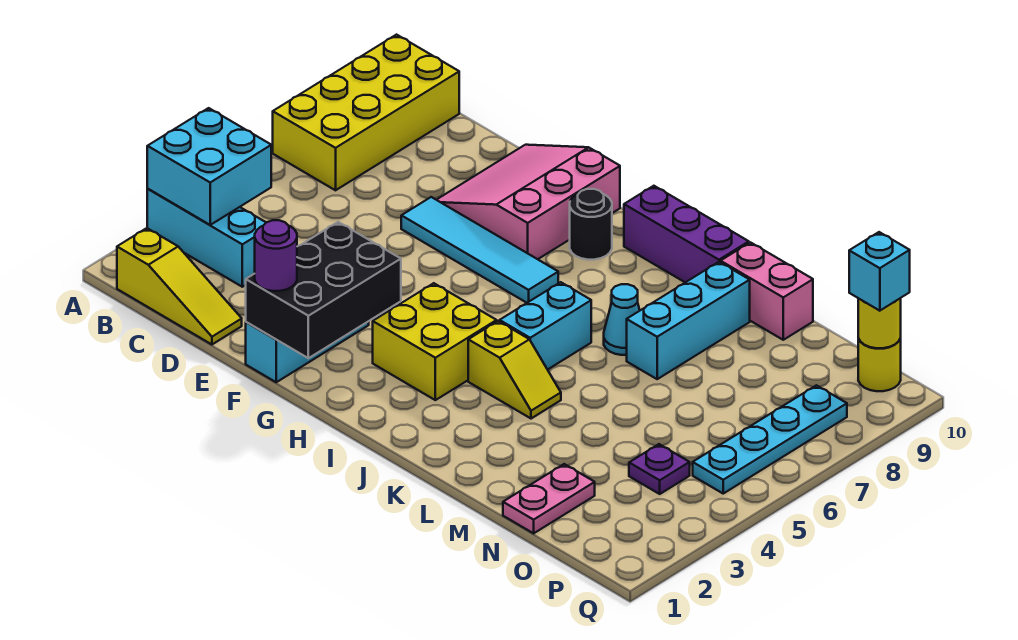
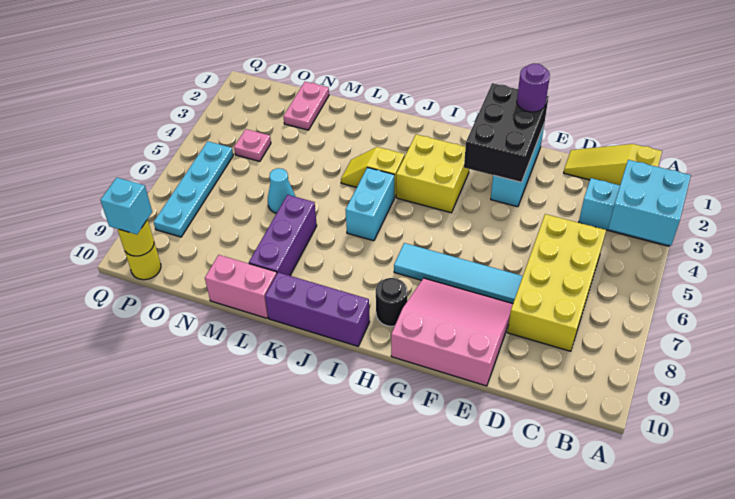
yellow 2x4 brick [273,35,459,190] -> yellow 2x4 brick moved to [507,214,606,351]
pink 3x3 slope [437,145,620,259] -> pink 3x3 slope turned to [391,278,513,386]
cyan 1x1 cone [604,284,640,355] -> cyan 1x1 cone moved to [268,168,296,213]
cyan 1x3 brick [627,262,750,379] -> purple 1x3 brick [249,195,317,276]
purple 1x1 plate [629,444,690,494] -> pink 1x1 plate [234,129,271,161]

